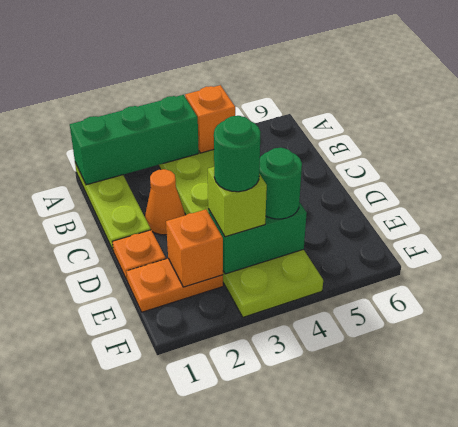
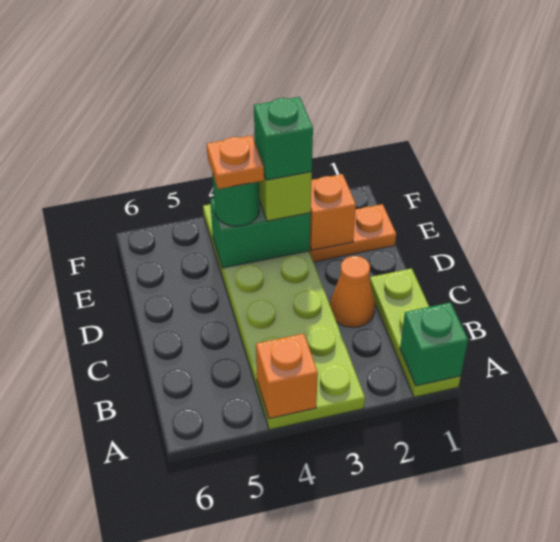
green 1x3 brick [70,95,199,185] -> green 1x1 brick [400,303,468,386]
orange 1x1 plate [113,230,166,280] -> orange 1x1 plate moved to [207,135,264,189]
green 1x1 round brick [214,116,261,192] -> green 1x1 brick [254,97,313,180]

